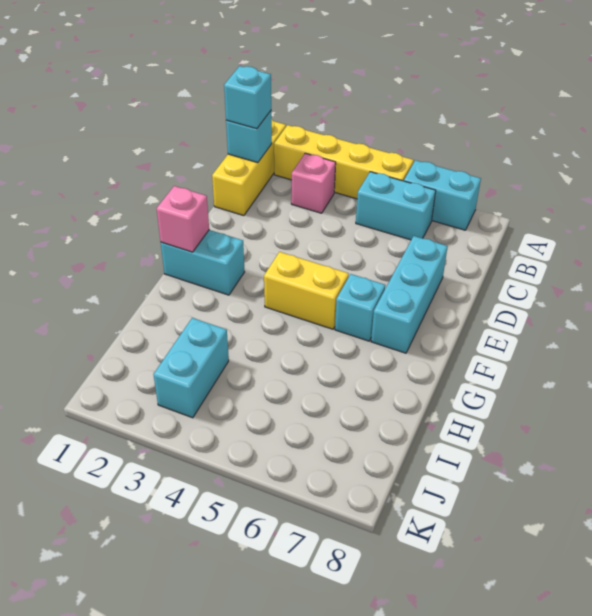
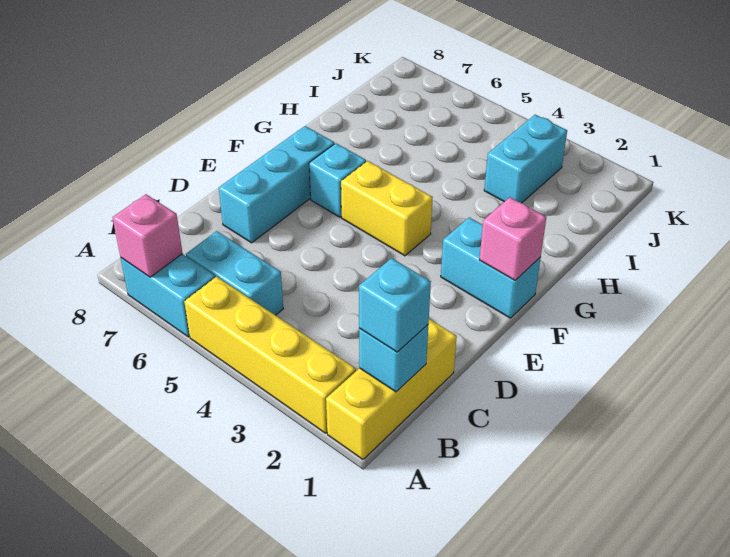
pink 1x1 brick [291,153,336,213] -> pink 1x1 brick moved to [113,194,183,277]

